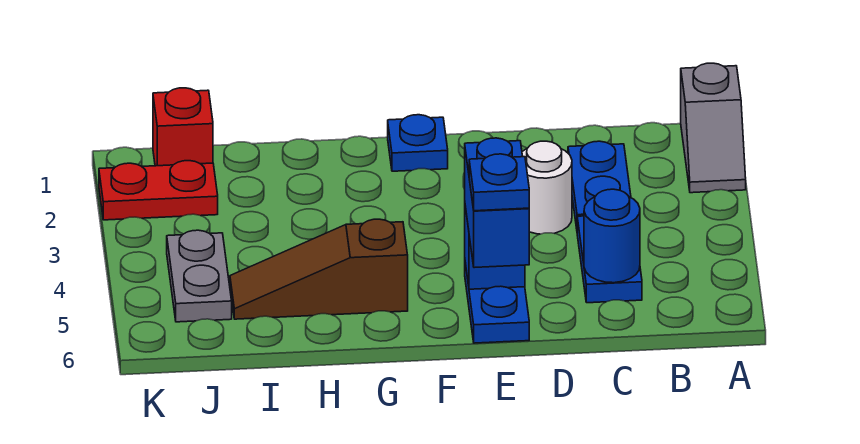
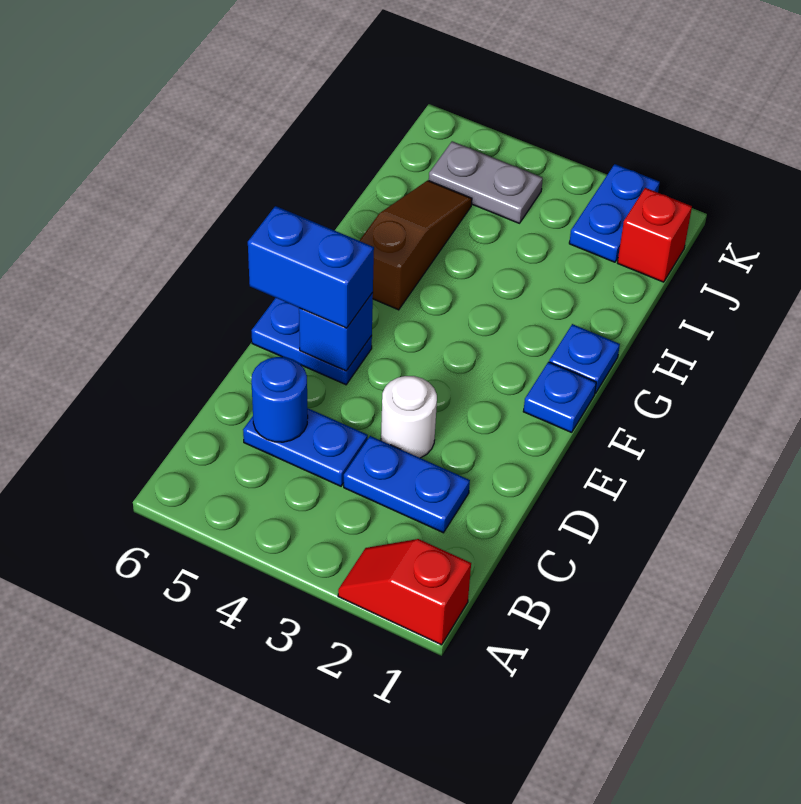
grey 1x2 slope [681,63,746,193] -> red 1x2 slope [338,539,471,645]
blue 1x1 plate [469,154,529,211] -> blue 1x1 plate moved to [549,324,620,393]
red 1x2 plate [99,161,218,220] -> blue 1x2 plate [569,164,660,262]

